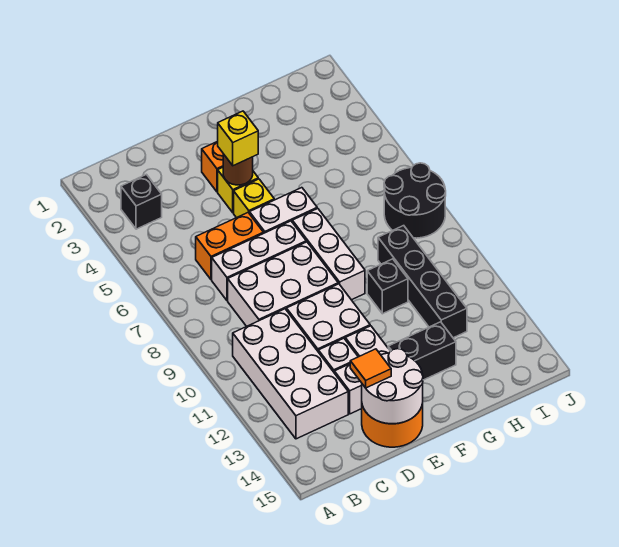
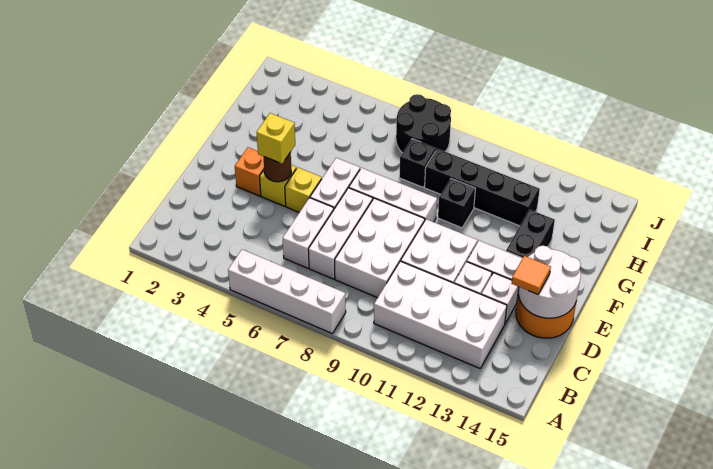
none -> white 1x4 brick [228,249,346,334]
black 1x1 brick [121,174,162,229] -> black 1x1 brick moved to [399,139,436,187]
orange 1x2 brick [196,213,263,280] -> white 1x2 brick [283,198,334,268]

